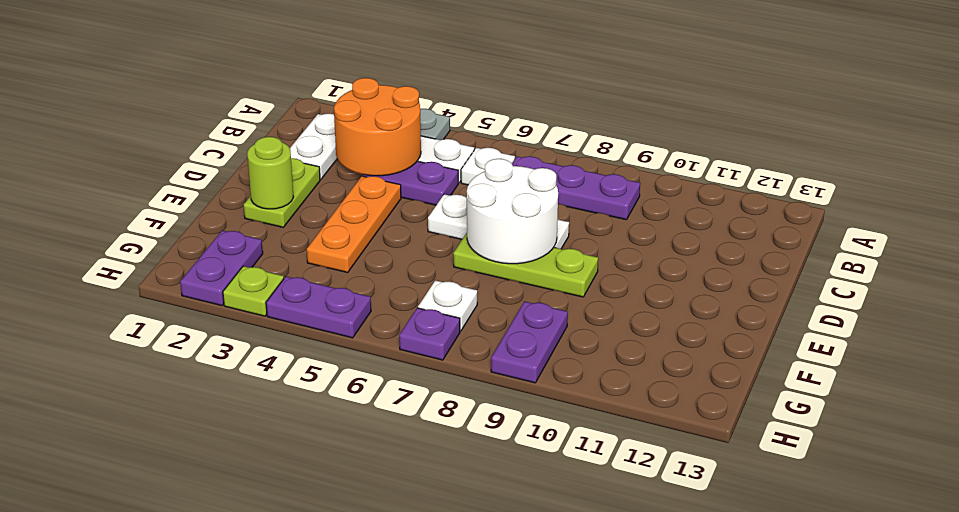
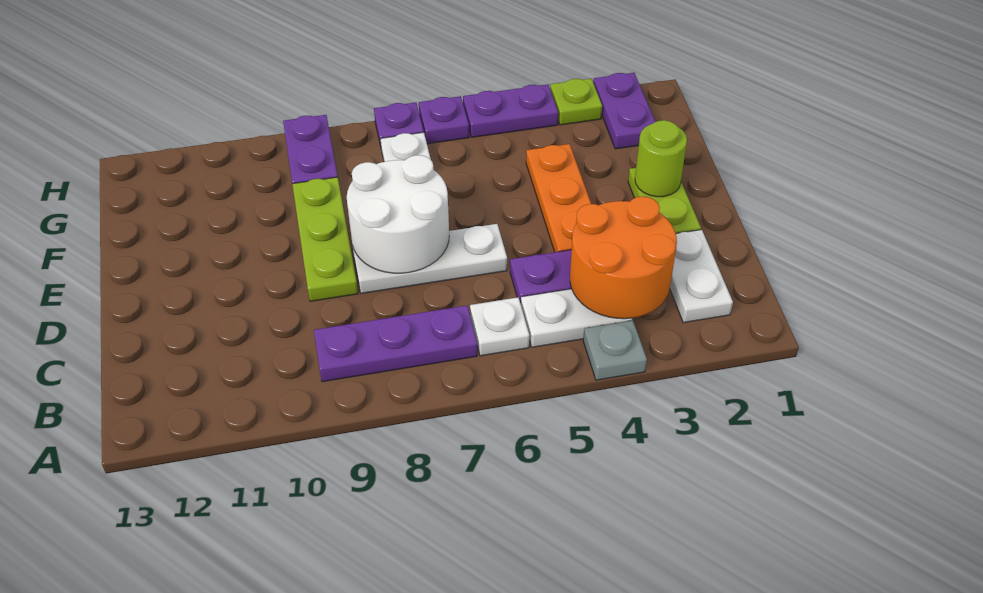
lime 1x3 plate [453,233,598,297] -> lime 1x3 plate turned to [292,177,358,301]
none -> purple 1x1 plate [419,96,469,144]

